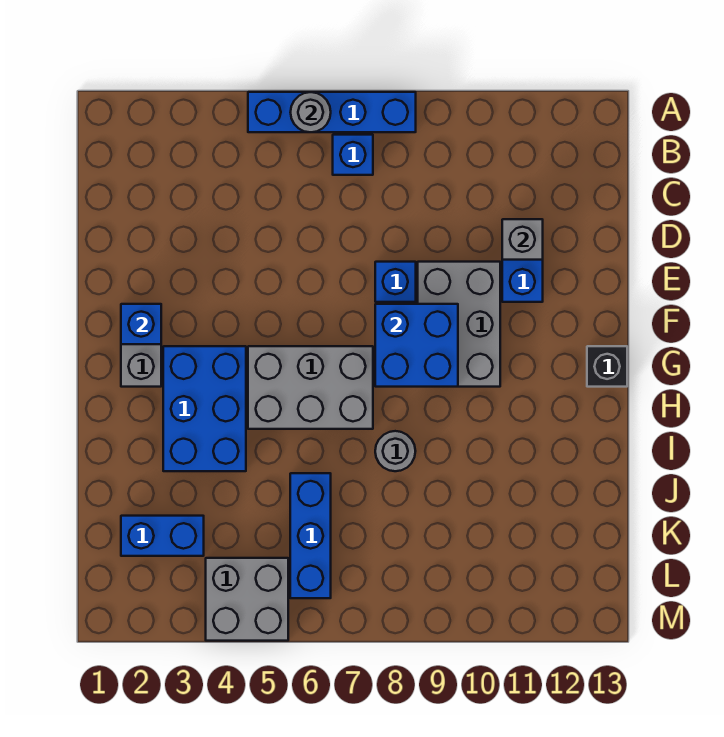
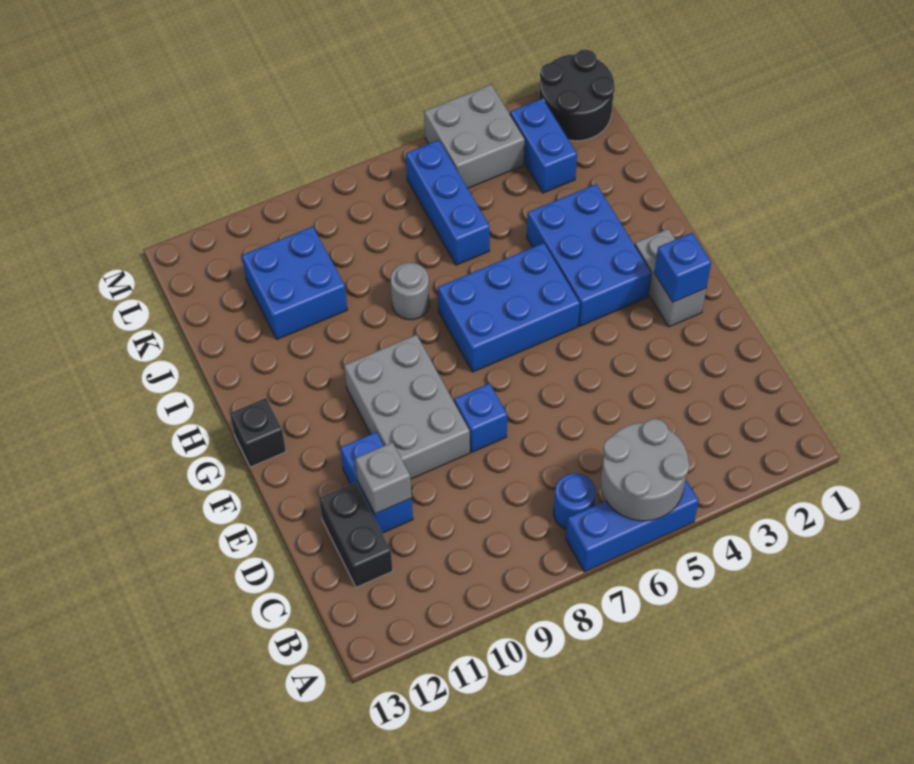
blue 1x4 brick [248,92,416,132] -> blue 1x3 brick [566,480,699,572]
grey 1x1 round brick [290,92,331,132] -> grey 2x2 round brick [601,419,689,521]
blue 1x1 brick [333,135,373,175] -> blue 1x1 round brick [554,473,596,530]
none -> black 1x2 brick [319,482,393,587]
blue 2x2 brick [375,304,458,387] -> blue 2x2 brick moved to [242,227,347,339]
grey 2x3 brick [248,346,373,429] -> blue 2x3 brick [438,243,580,372]
blue 1x2 brick [121,516,204,556] -> blue 1x2 brick turned to [510,99,577,193]
none -> black 2x2 round brick [539,49,615,141]

